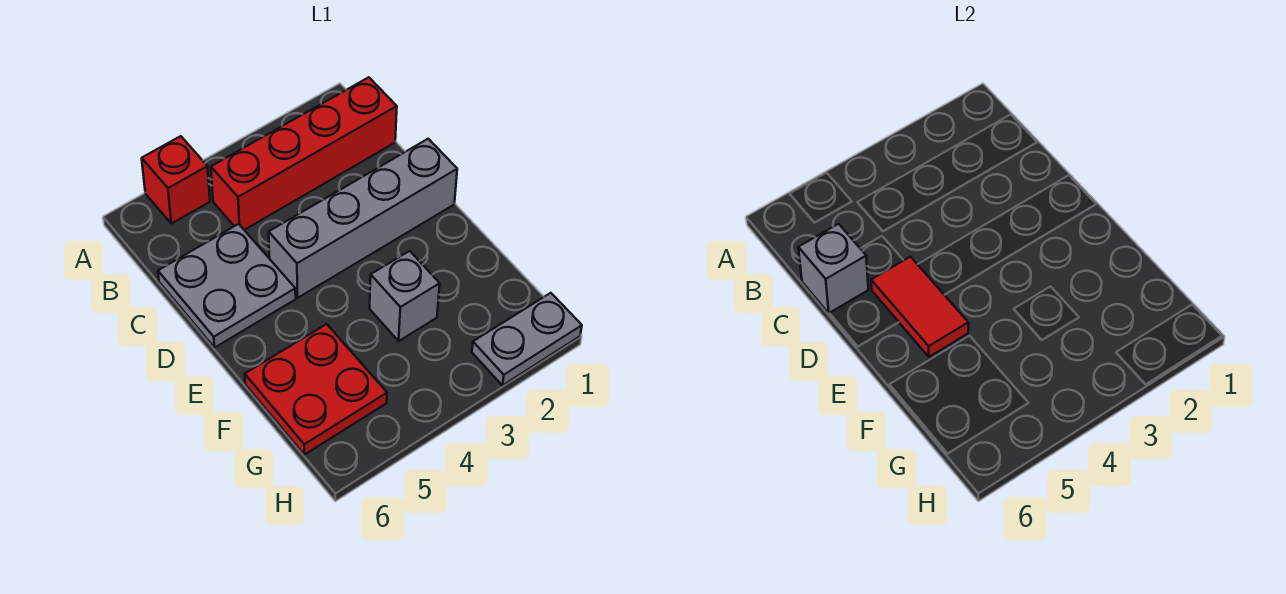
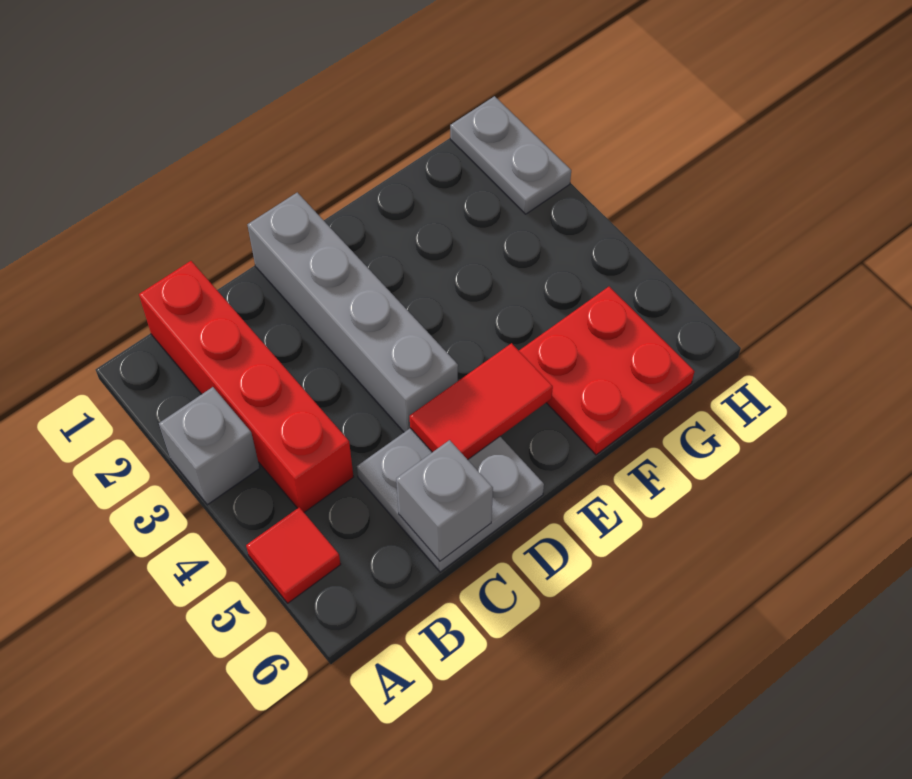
red 1x1 brick [142,136,210,224] -> red 1x1 tile [246,507,341,603]
grey 1x1 brick [370,251,440,341] -> grey 1x1 brick moved to [159,387,260,505]

